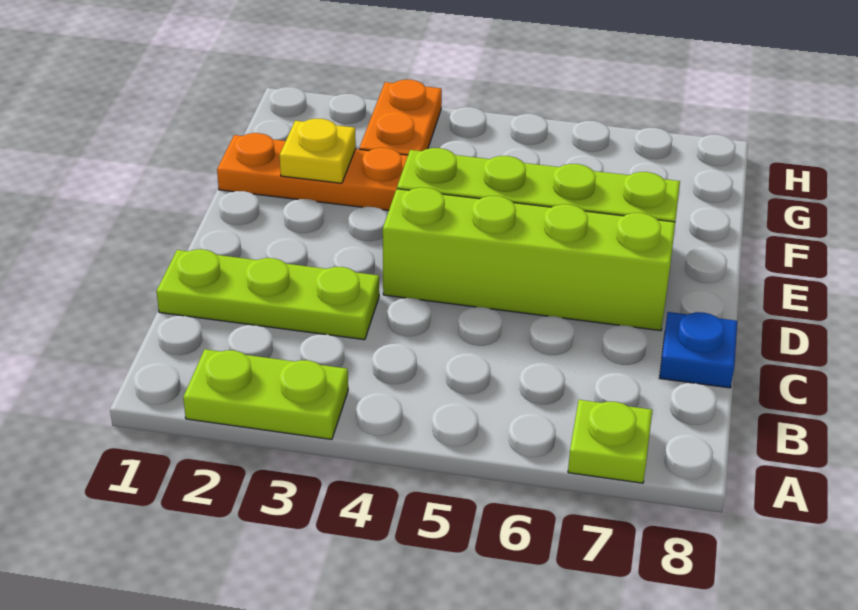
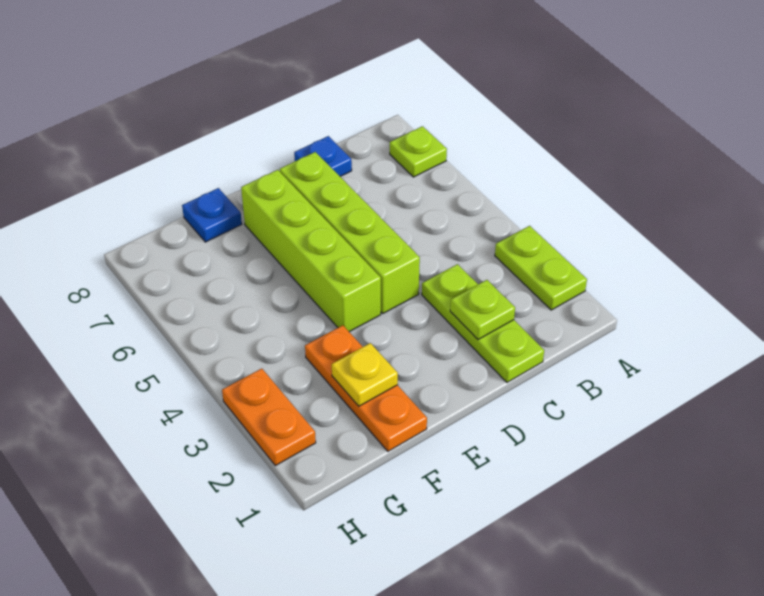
none -> lime 1x1 plate [450,280,515,340]
none -> blue 1x1 plate [182,188,242,242]
orange 1x2 plate [359,80,442,155] -> orange 1x2 plate turned to [222,369,316,466]

